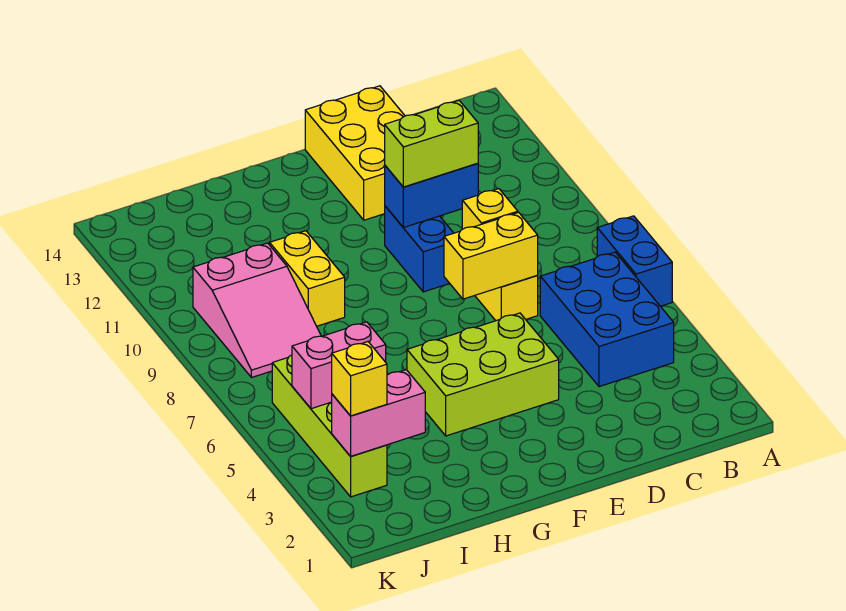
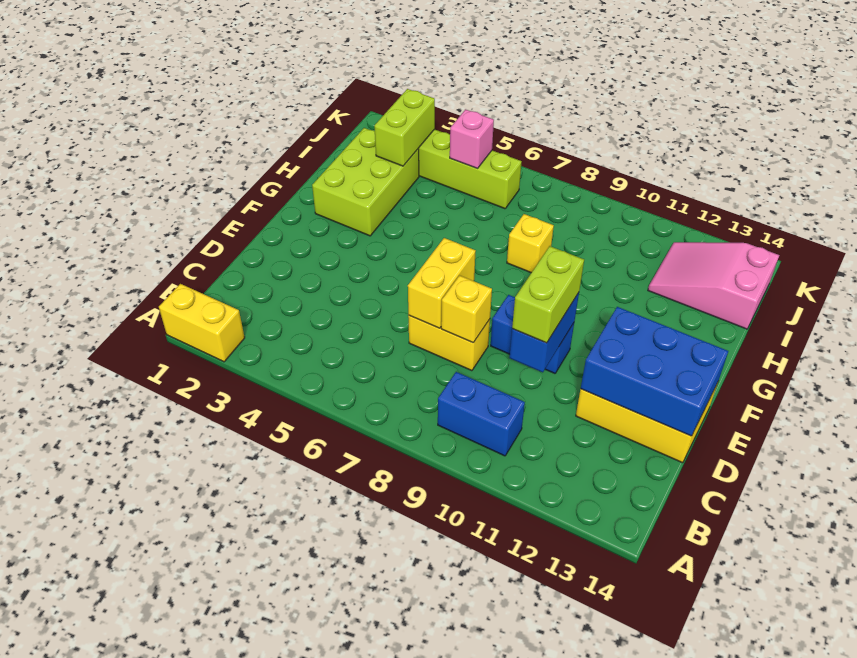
blue 1x2 brick [597,216,672,306] -> blue 1x2 brick moved to [438,372,525,456]
blue 2x3 brick [540,252,674,387] -> blue 2x3 brick moved to [581,307,728,436]
lime 2x3 brick [407,313,559,436] -> lime 2x3 brick moved to [312,128,419,236]
yellow 1x2 brick [270,231,345,326] -> yellow 1x2 brick moved to [159,284,245,362]
pink 1x2 brick [332,370,425,456] -> lime 1x2 brick [374,89,435,166]
pink 1x2 brick [292,322,386,409] -> pink 1x1 brick [450,109,494,169]
pink 2x3 slope [193,243,321,378] -> pink 2x3 slope moved to [648,242,779,329]
yellow 1x1 brick [332,342,387,416] -> yellow 1x1 brick moved to [507,214,554,273]

